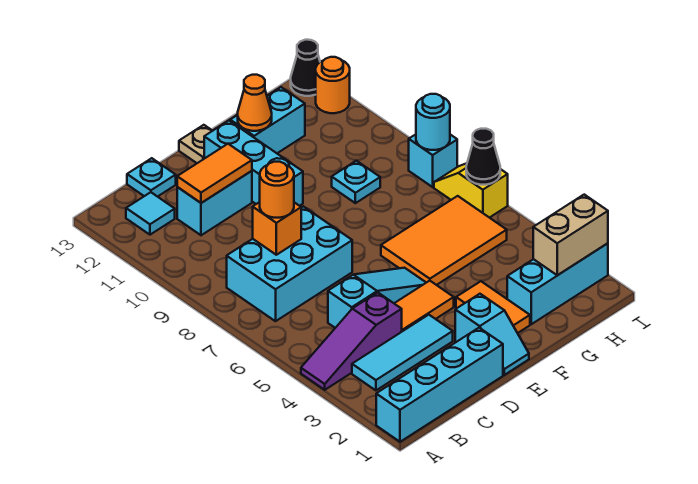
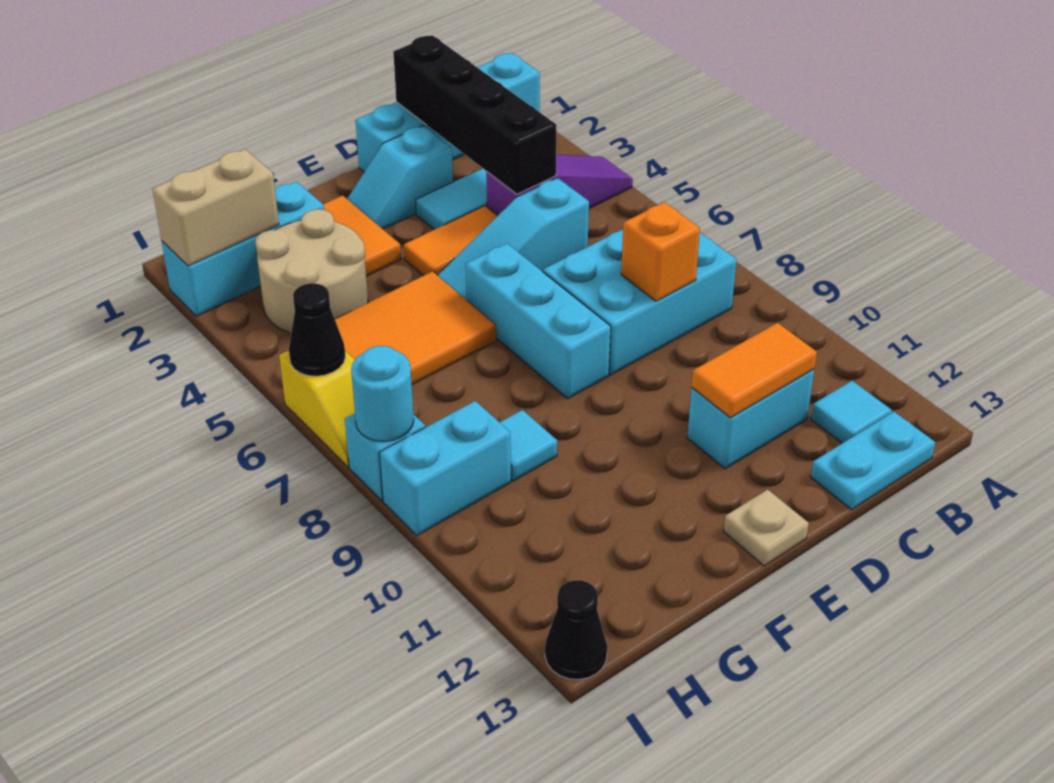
none -> black 1x4 brick [393,35,556,194]
orange 1x1 round brick [260,162,294,218] -> none
cyan 1x1 plate [127,158,176,197] -> cyan 1x2 plate [811,412,935,510]
cyan 1x2 slope [455,294,529,375] -> cyan 1x2 slope turned to [347,126,453,229]
cyan 1x3 brick [204,121,303,206] -> cyan 1x3 brick moved to [466,244,611,399]
cyan 1x2 brick [230,87,305,153] -> cyan 1x2 brick moved to [379,401,511,535]
orange 1x1 cone [238,75,272,131] -> none
none -> tan 2x2 round brick [255,209,368,333]
cyan 1x1 plate [332,161,380,203] -> cyan 1x1 tile [500,410,557,481]
orange 1x1 round brick [316,57,350,113] -> none

